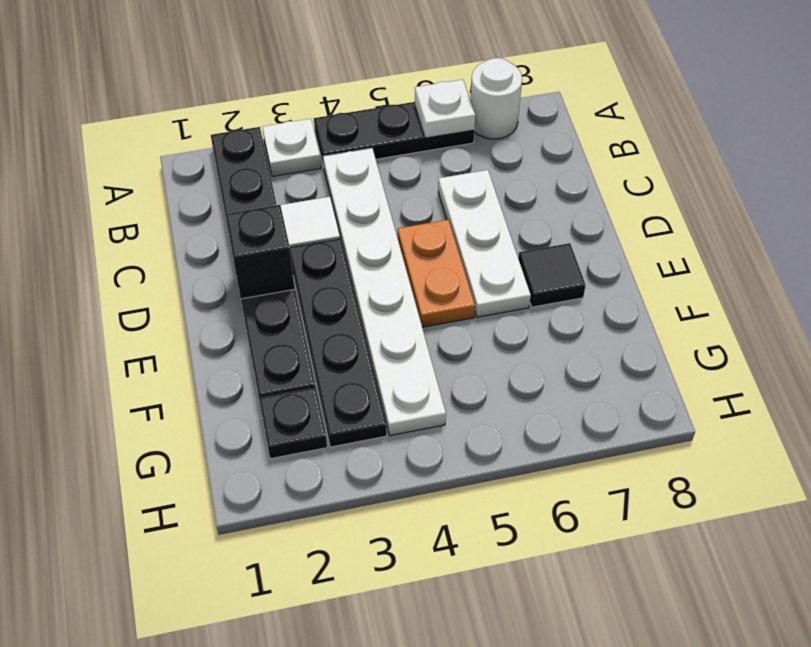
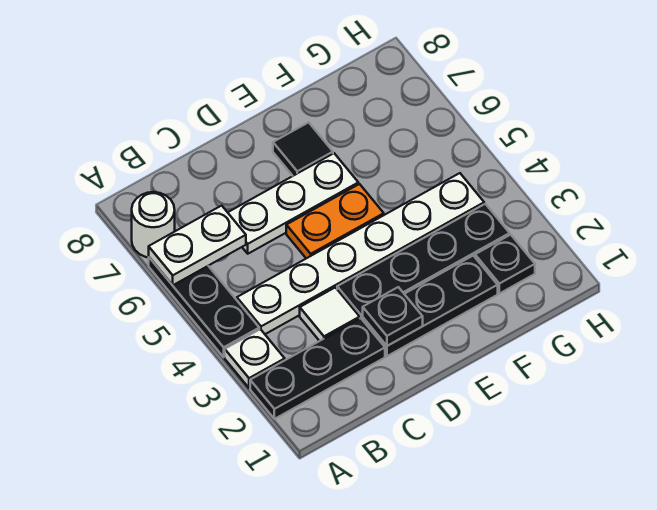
white 1x1 plate [415,79,475,137] -> white 1x2 plate [149,206,246,285]
black 1x1 brick [225,205,295,299] -> black 1x1 plate [363,287,423,346]

